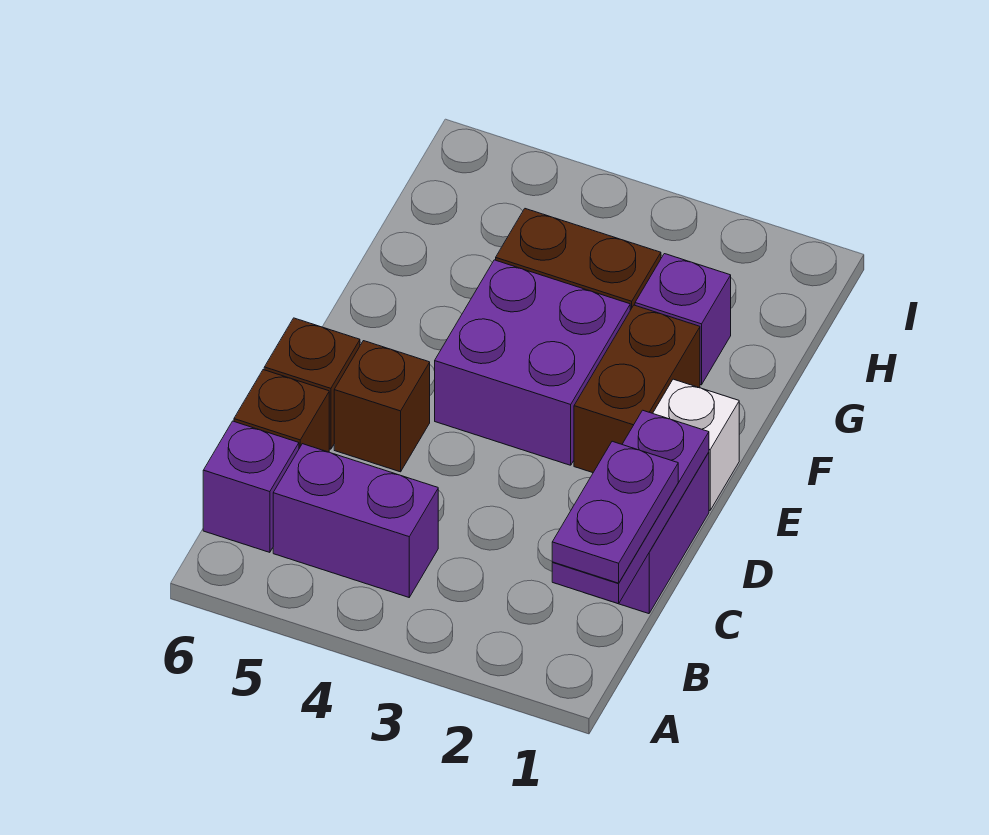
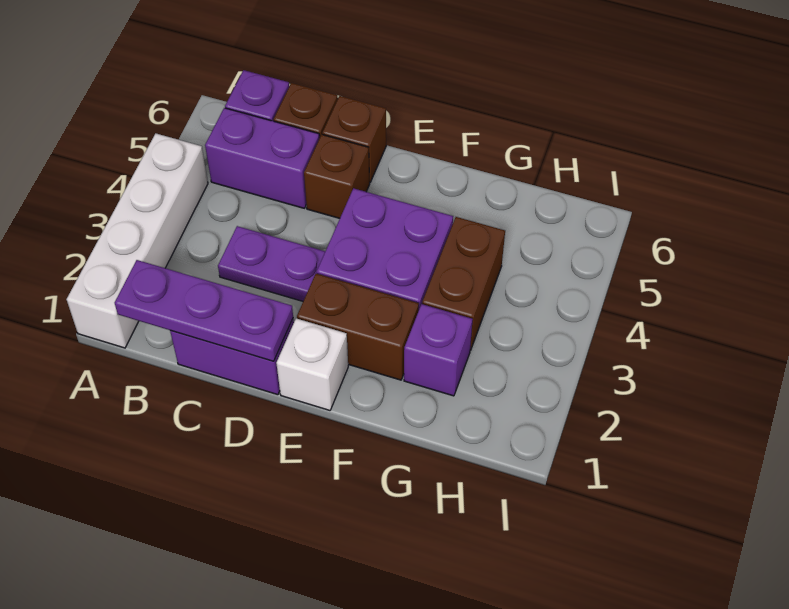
none -> white 1x4 brick [67,133,208,348]
purple 1x2 plate [552,441,678,583] -> purple 1x2 plate moved to [218,226,325,301]
purple 1x2 brick [273,444,438,597] -> purple 1x2 brick turned to [205,108,319,208]

